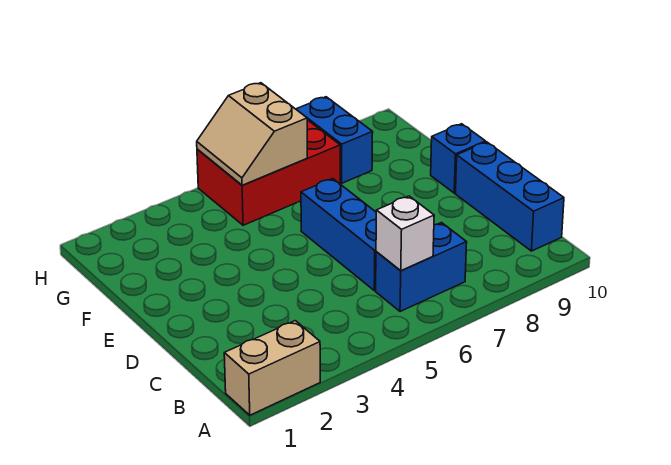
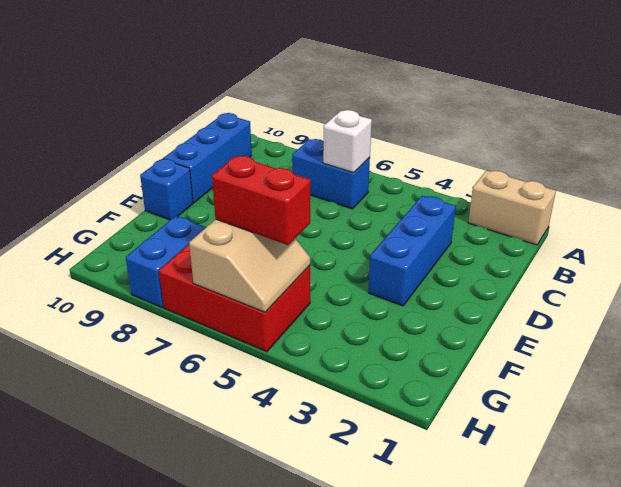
blue 1x3 brick [301,179,376,291] -> blue 1x3 brick moved to [368,196,456,306]
none -> red 1x2 brick [212,156,310,245]

